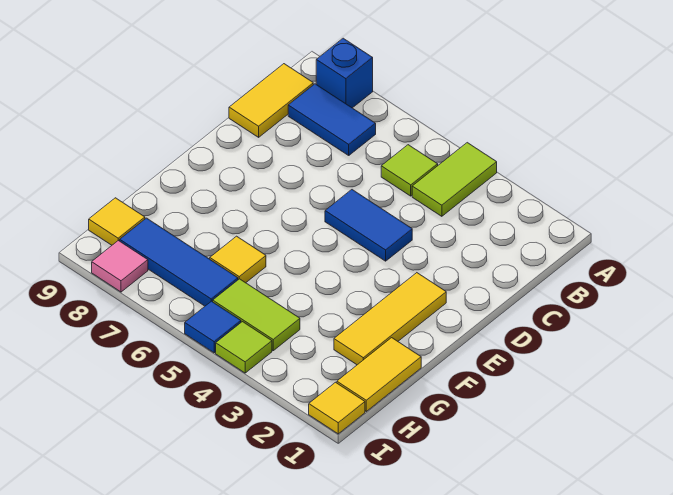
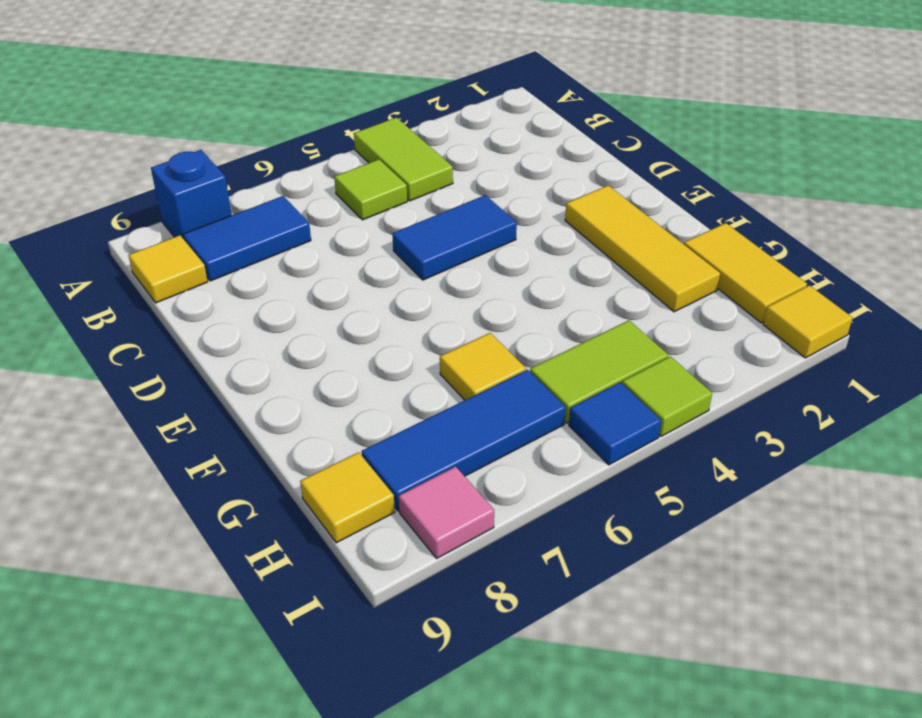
yellow 1x2 tile [229,64,313,137] -> yellow 1x1 tile [129,235,208,303]

